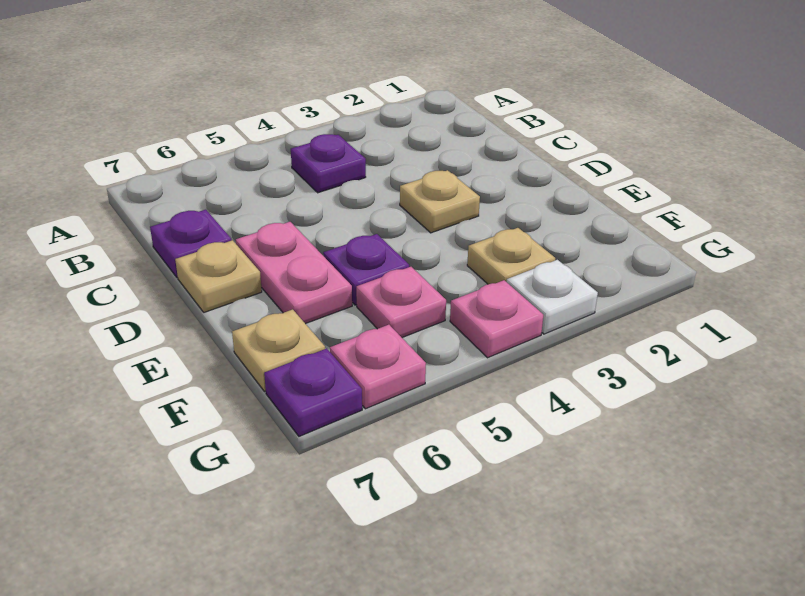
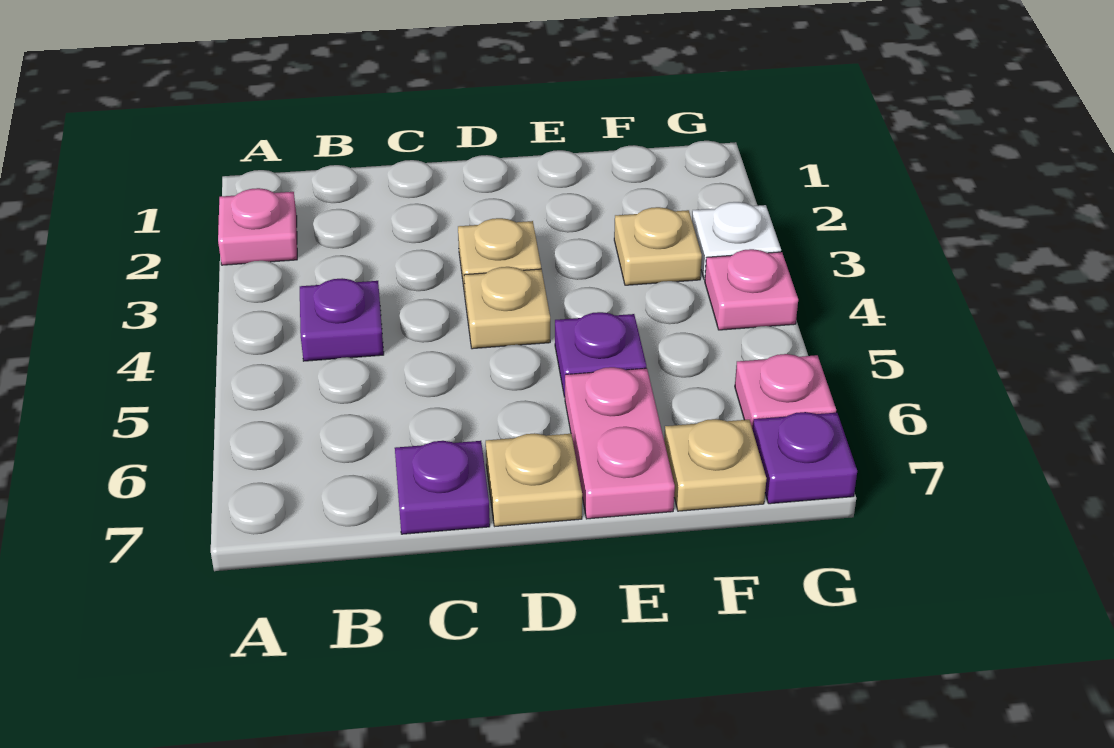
none -> tan 1x1 plate [464,267,550,349]
pink 1x2 plate [236,222,352,324] -> pink 1x2 plate turned to [565,367,675,519]
pink 1x1 plate [356,267,446,338] -> pink 1x1 plate moved to [218,188,297,265]

